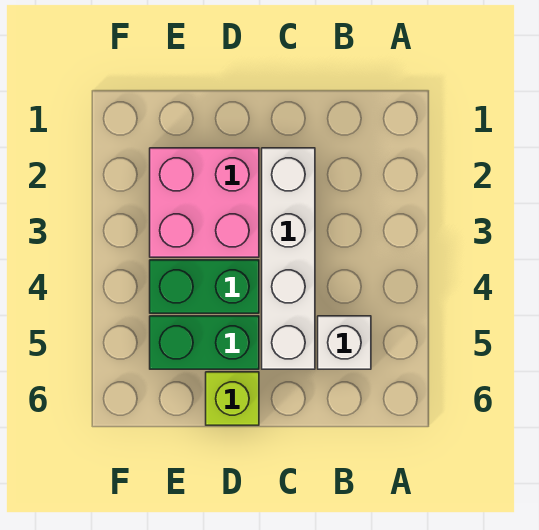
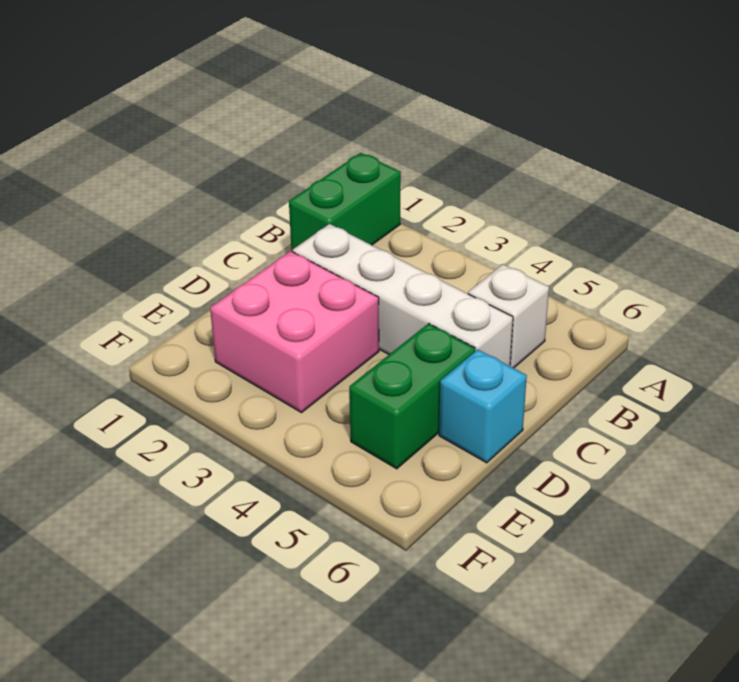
green 1x2 brick [150,260,259,313] -> green 1x2 brick moved to [289,153,401,252]
lime 1x1 brick [206,372,259,425] -> cyan 1x1 brick [439,350,527,463]

